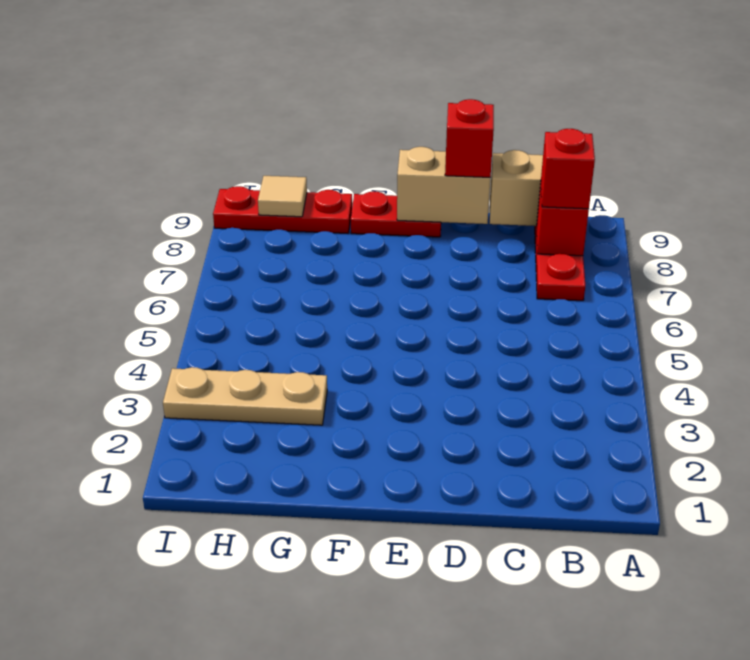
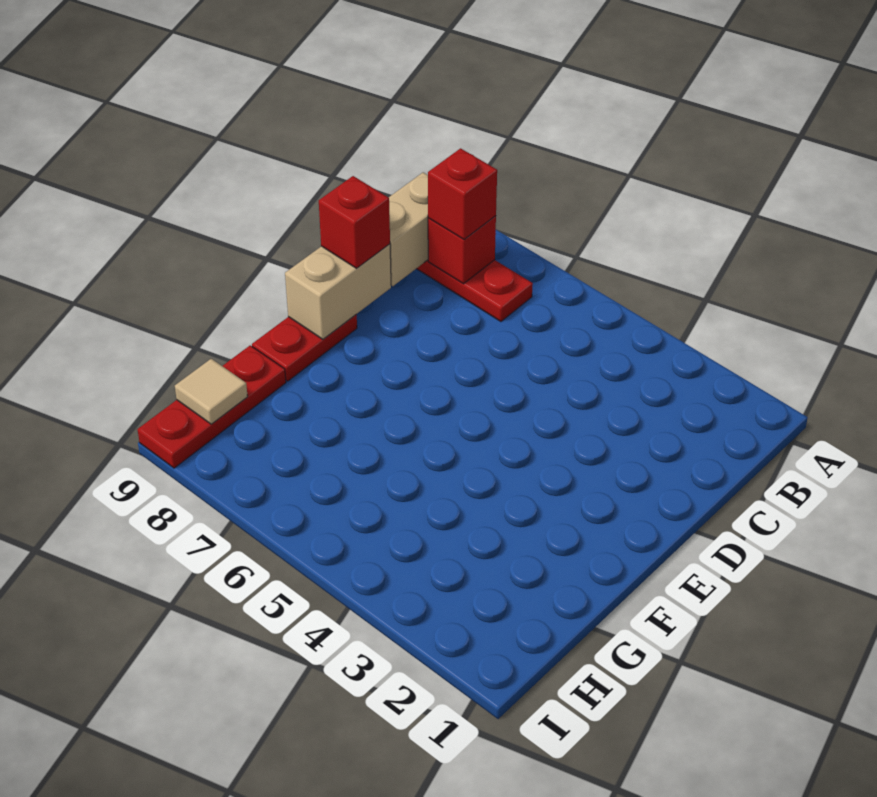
tan 1x3 plate [163,367,327,425] -> none

